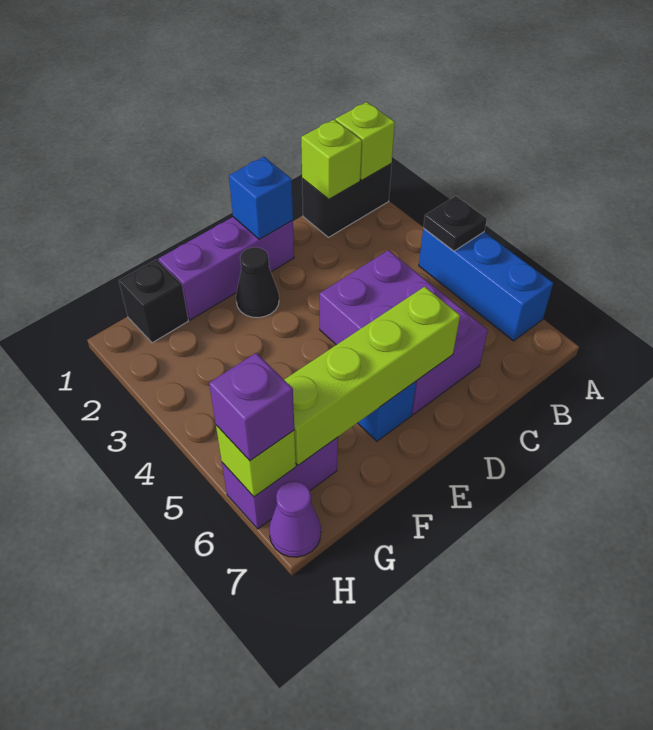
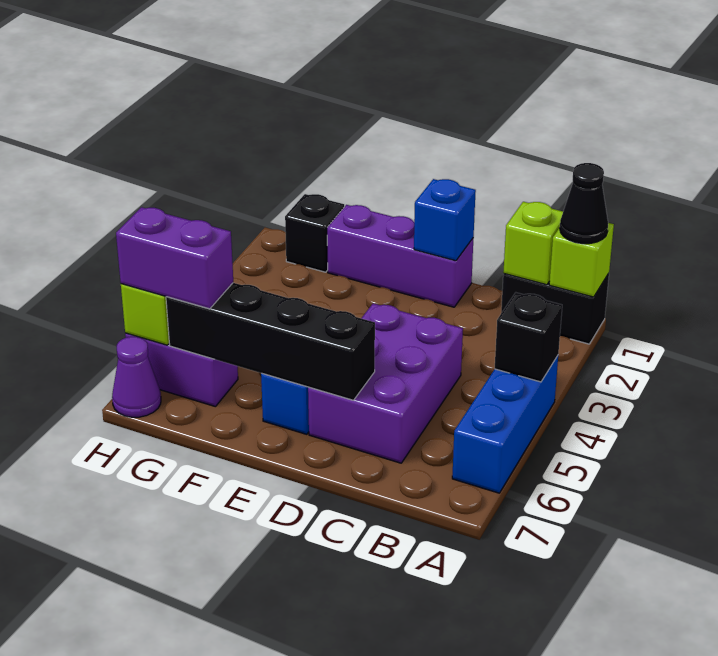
black 1x1 plate [423,196,487,251] -> black 1x1 brick [495,293,562,382]
lime 1x4 brick [284,287,460,465] -> black 1x4 brick [166,283,375,400]
black 1x1 cone [236,247,279,318] -> black 1x1 cone moved to [560,163,608,244]
purple 1x1 brick [209,353,294,461] -> purple 1x2 brick [116,207,233,309]

